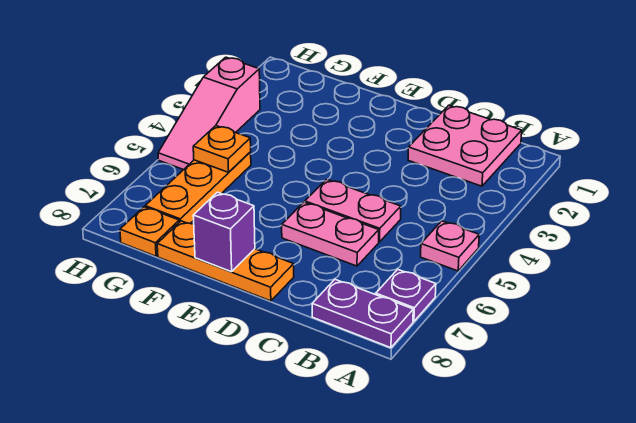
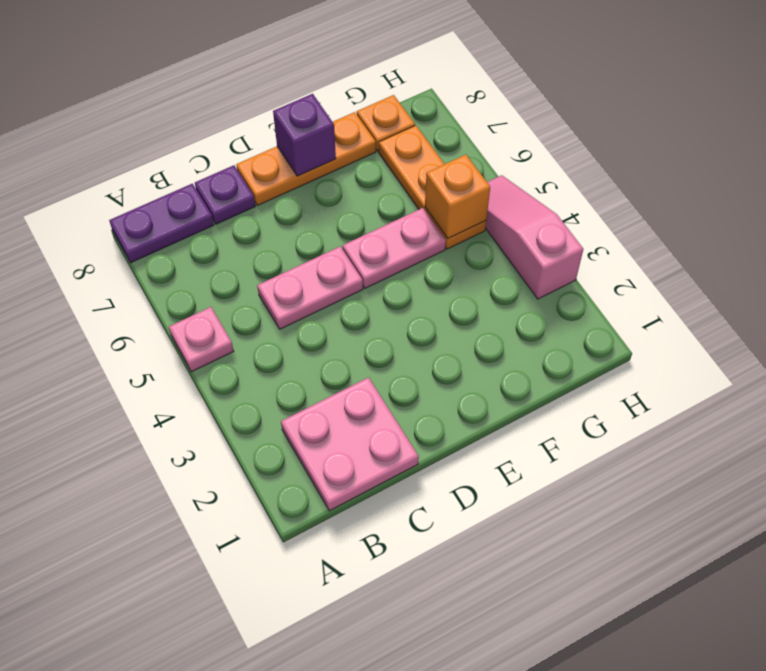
purple 1x1 plate [376,269,436,321] -> purple 1x1 plate moved to [195,165,255,224]
pink 1x2 plate [282,202,379,266] -> pink 1x2 plate moved to [343,208,446,288]
orange 1x1 plate [193,126,251,172] -> orange 1x1 brick [425,155,490,239]

